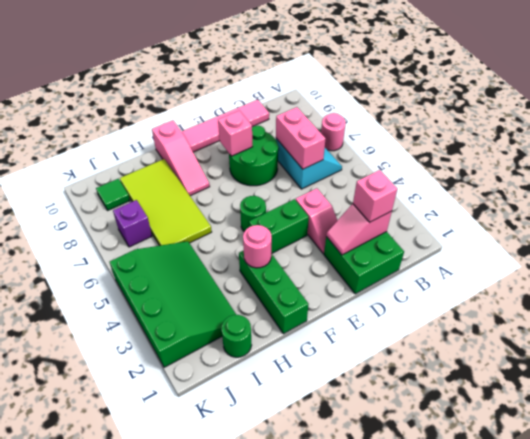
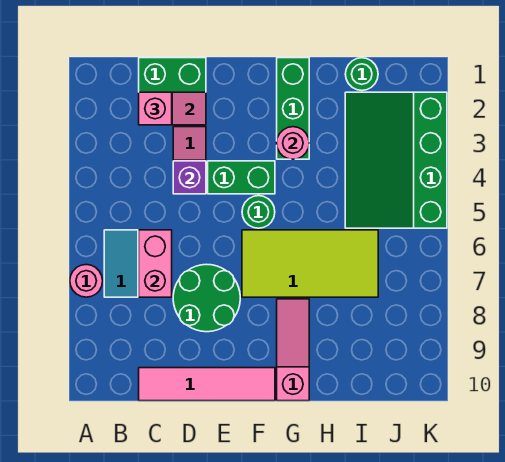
pink 1x1 brick [218,110,252,156] -> none
lime 2x4 tile [120,159,212,246] -> lime 2x4 tile turned to [242,230,378,297]
purple 1x1 brick [113,200,152,247] -> purple 1x1 brick moved to [173,161,206,194]
green 1x1 tile [96,179,130,210] -> none

